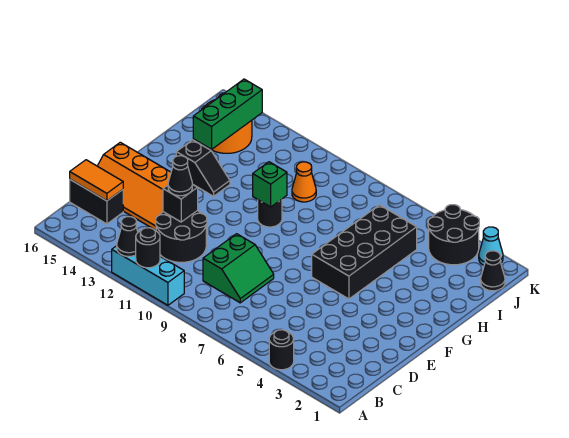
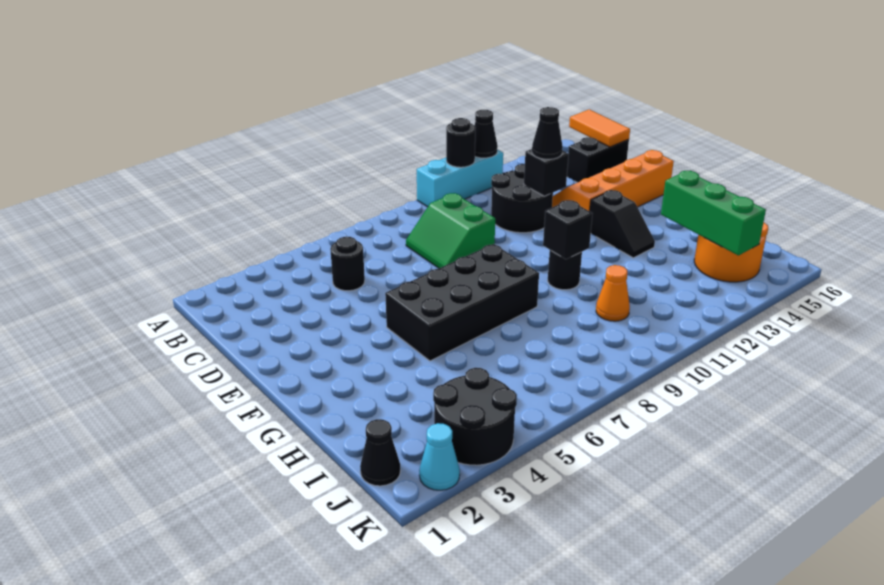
black 1x1 round brick [269,330,294,370] -> black 1x1 round brick moved to [330,237,365,291]
orange 1x2 tile [70,160,123,201] -> orange 1x2 tile turned to [569,109,630,147]
black 2x4 brick [312,205,417,299] -> black 2x4 brick turned to [385,244,539,361]
green 1x1 brick [253,162,287,207] -> black 1x1 brick [543,200,593,259]
black 1x2 slope [176,140,230,196] -> black 1x2 slope turned to [590,190,655,258]

